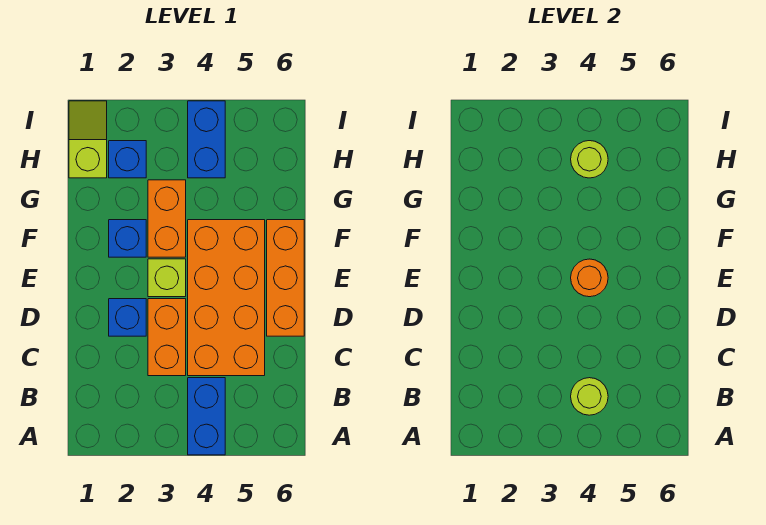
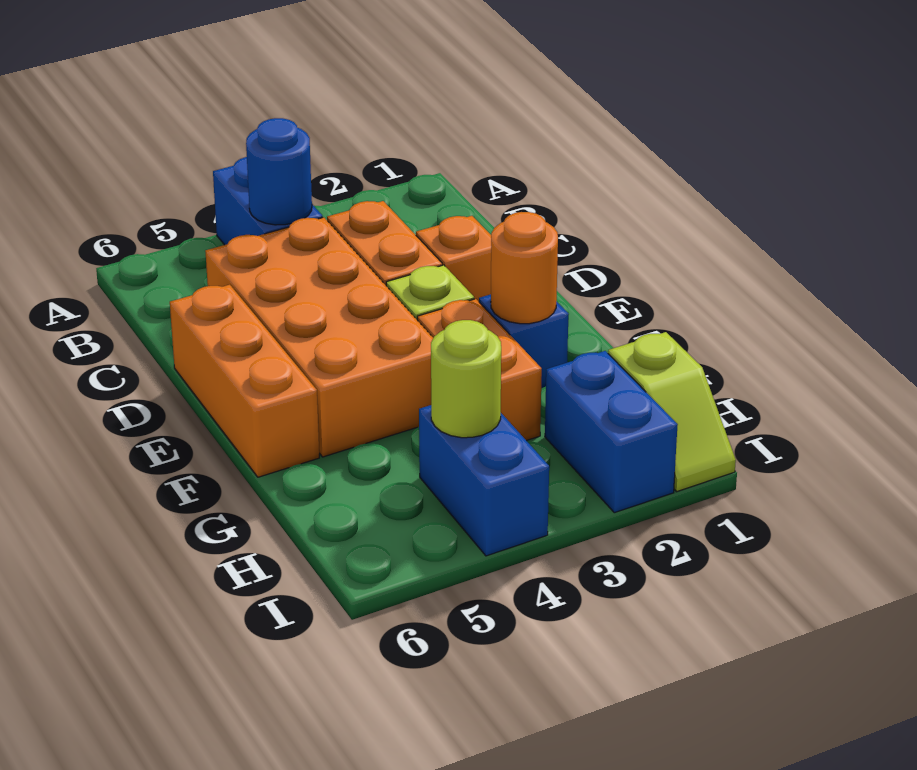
lime 1x1 round brick [571,378,608,415] -> blue 1x1 round brick [246,118,312,225]
blue 1x1 brick [109,299,146,336] -> orange 1x1 brick [416,216,491,301]
orange 1x1 round brick [571,259,608,297] -> orange 1x1 round brick moved to [491,212,558,324]
blue 1x1 brick [109,141,146,178] -> blue 1x2 brick [545,351,678,513]

